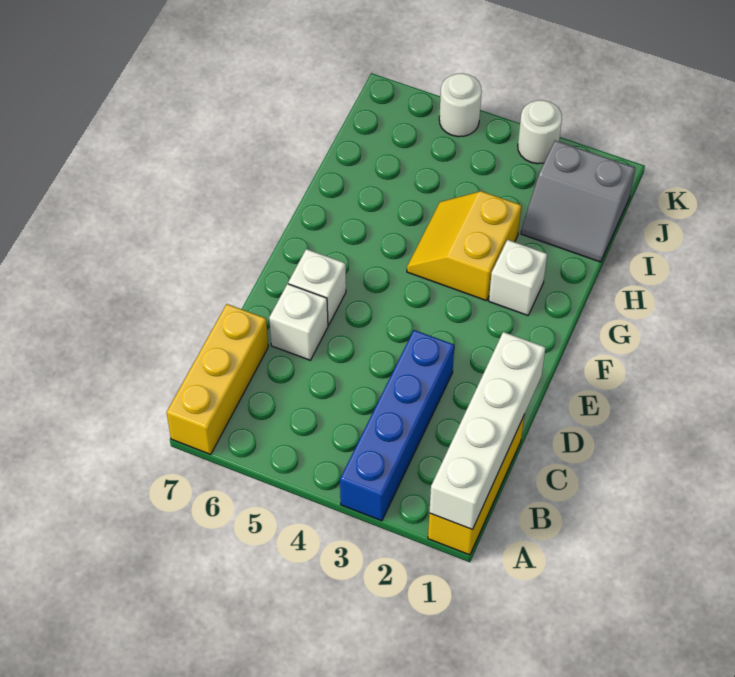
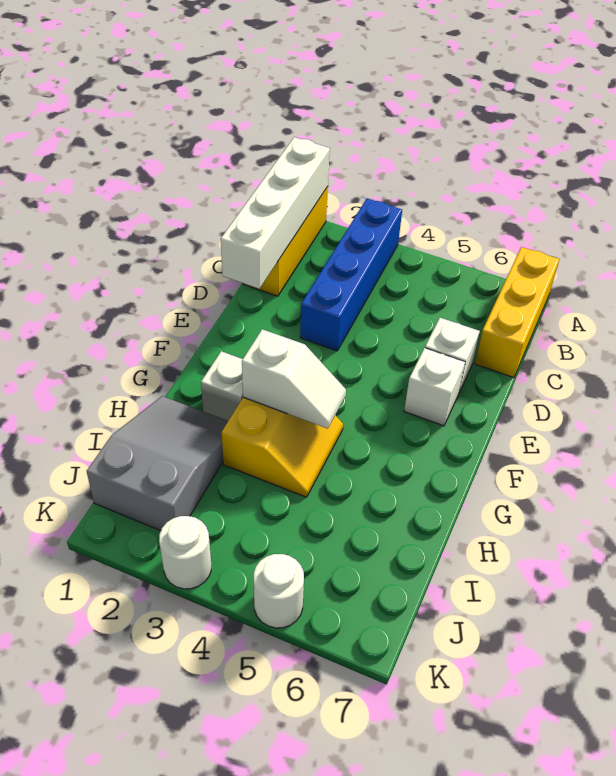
none -> white 1x2 slope [242,329,346,429]
grey 2x2 slope [521,140,635,262] -> grey 2x3 slope [87,396,228,531]

